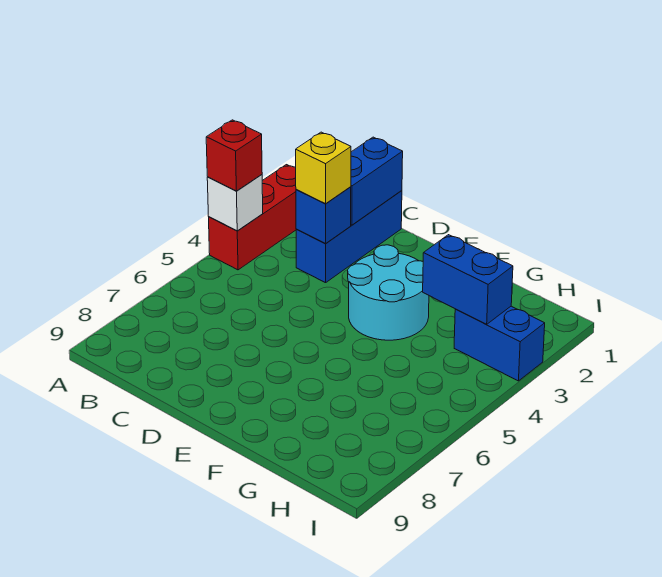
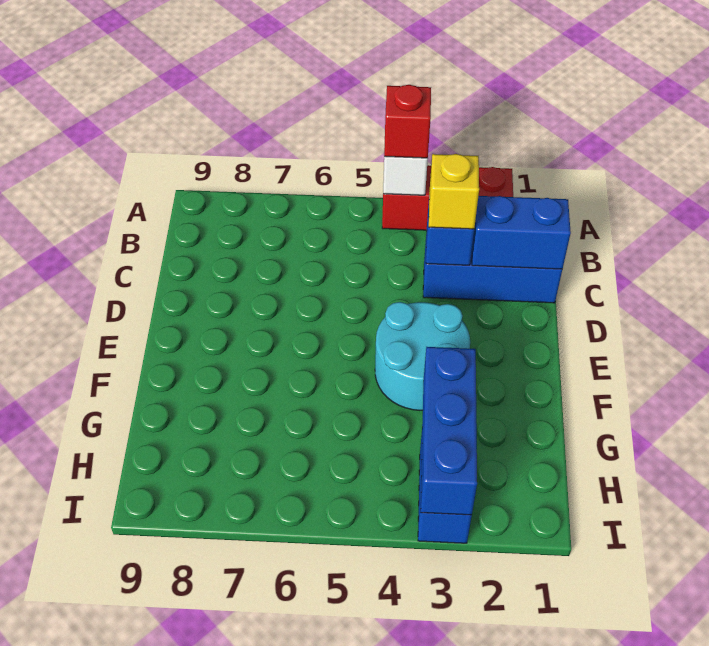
blue 1x2 brick [423,235,513,324] -> blue 1x3 brick [421,347,477,515]

